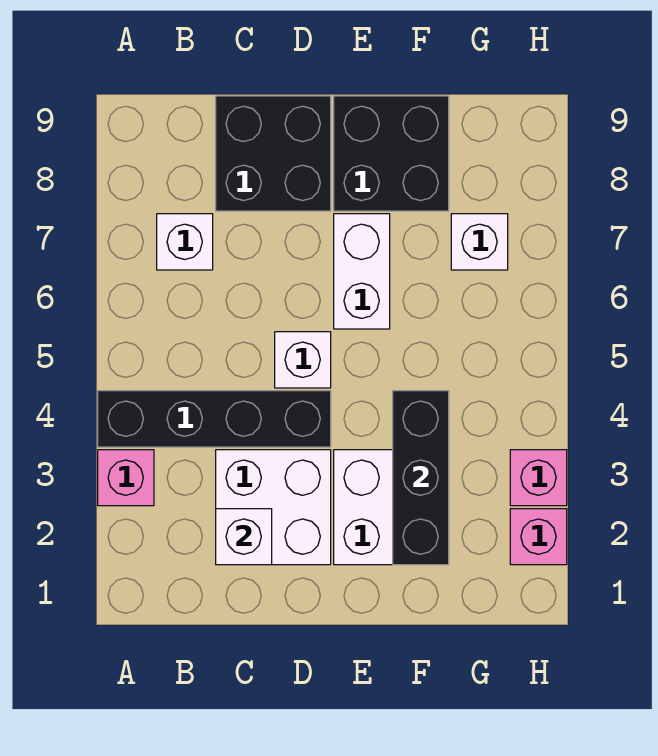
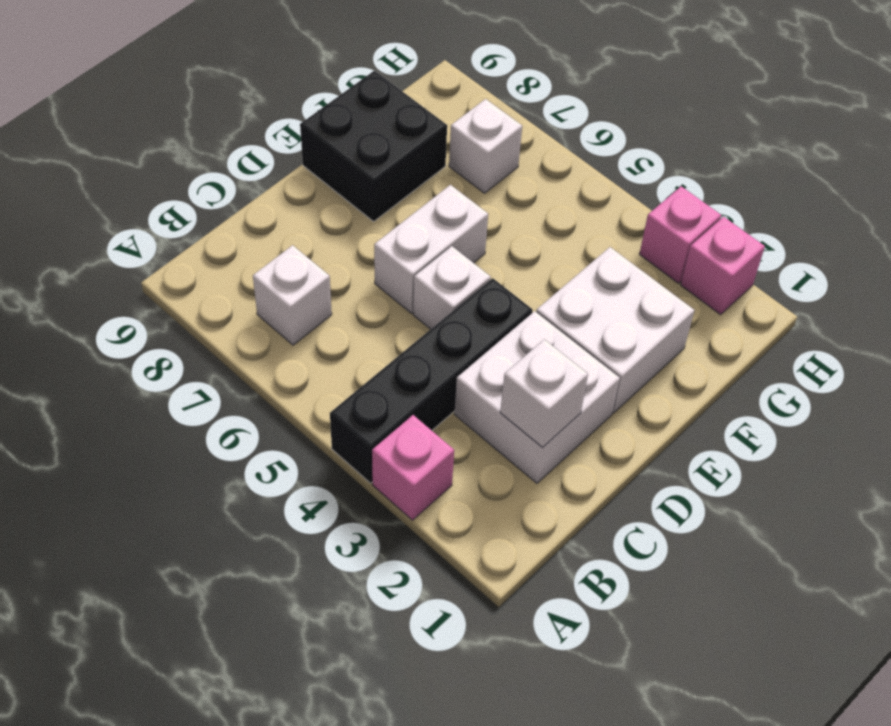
black 2x2 brick [216,96,331,211] -> none
white 1x2 brick [334,214,390,329] -> white 1x2 brick turned to [374,185,488,313]
black 1x3 brick [393,391,449,565] -> none

